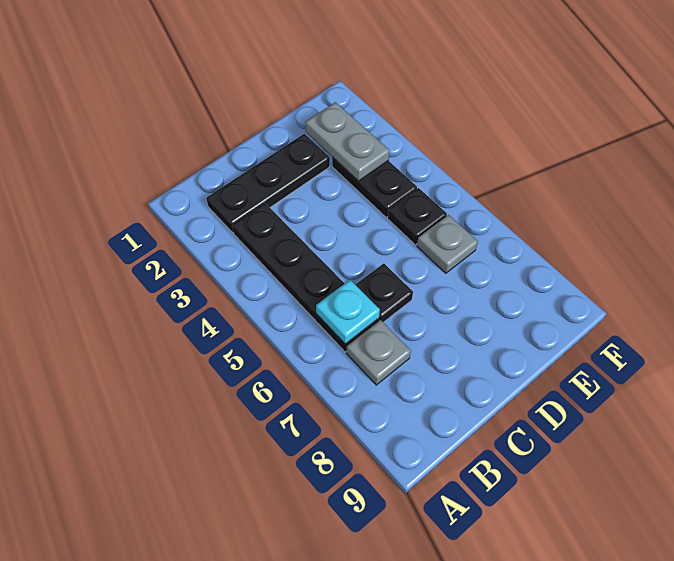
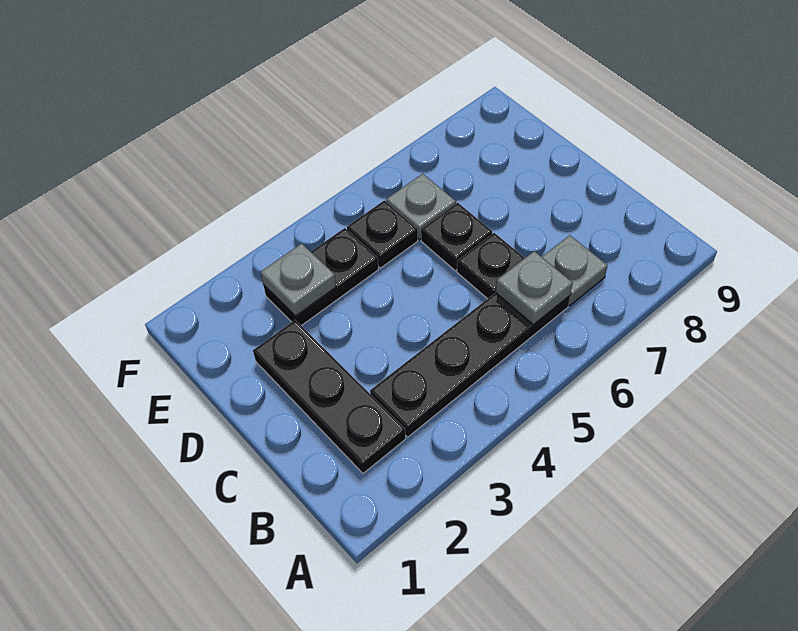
cyan 1x1 plate [316,280,380,344] -> grey 1x1 plate [496,251,573,325]
none -> black 1x1 plate [421,203,492,271]
grey 1x2 plate [305,102,389,181] -> grey 1x1 plate [260,244,336,316]

